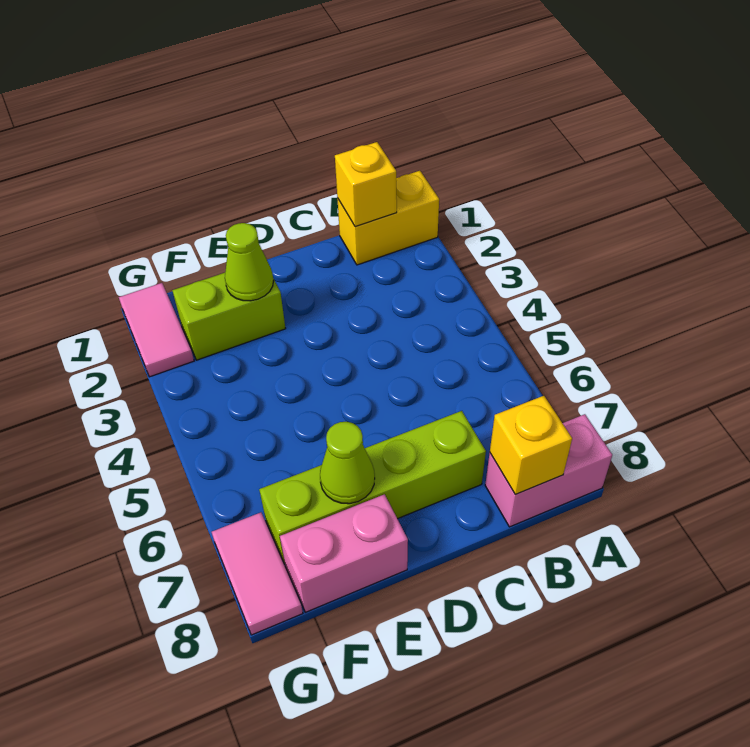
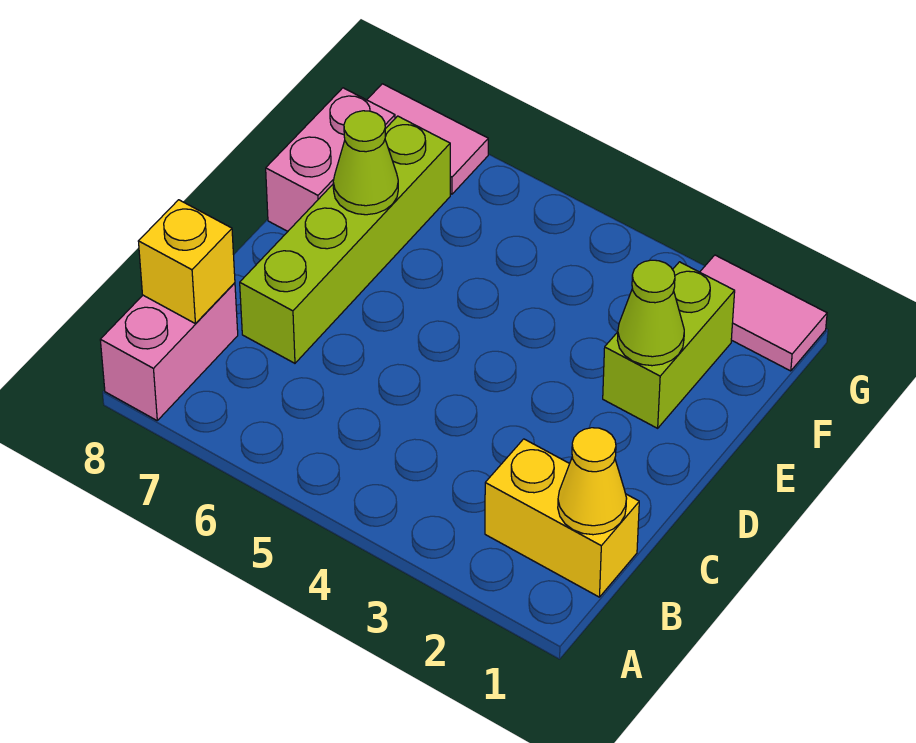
yellow 1x2 brick [337,171,439,265] -> yellow 1x2 brick turned to [485,439,639,597]
yellow 1x1 brick [335,142,397,227] -> yellow 1x1 cone [558,428,627,535]

